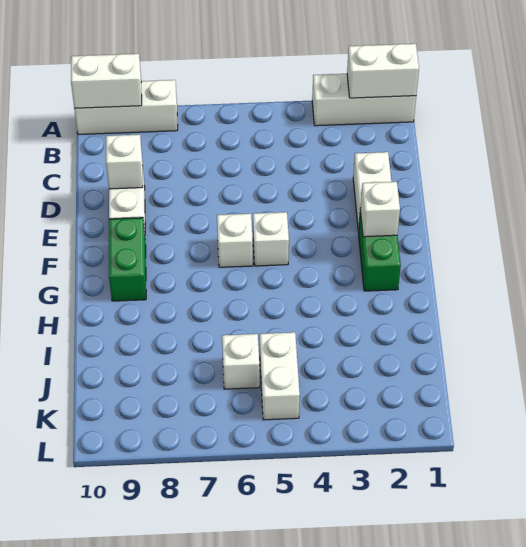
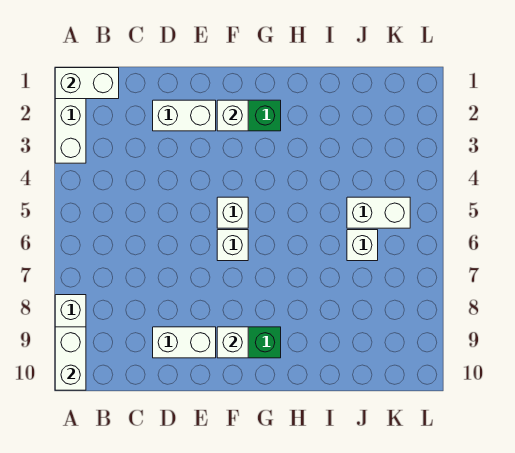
white 1x2 brick [347,44,419,98] -> white 1x2 brick turned to [55,68,119,99]
white 1x1 brick [106,135,143,189] -> white 1x1 brick moved to [217,327,248,358]

